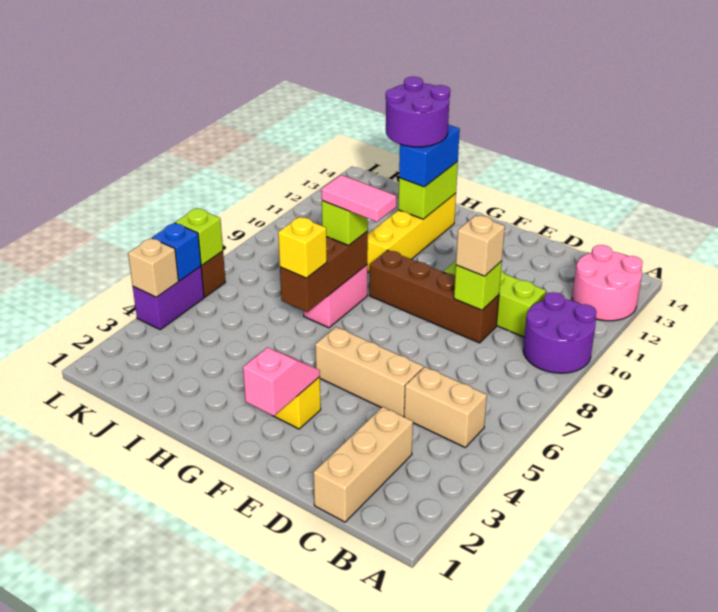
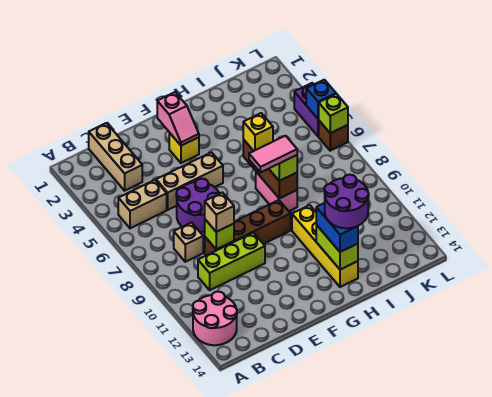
purple 2x2 round brick [523,292,596,373] -> purple 2x2 round brick moved to [176,179,219,232]
tan 1x1 brick [128,238,179,297] -> tan 1x1 brick moved to [174,223,203,262]

